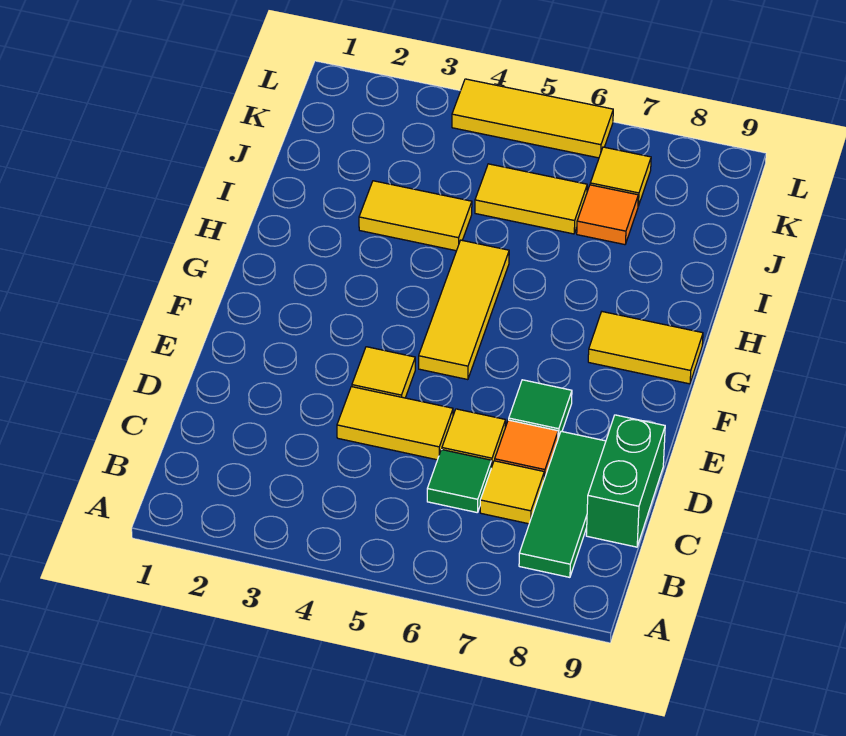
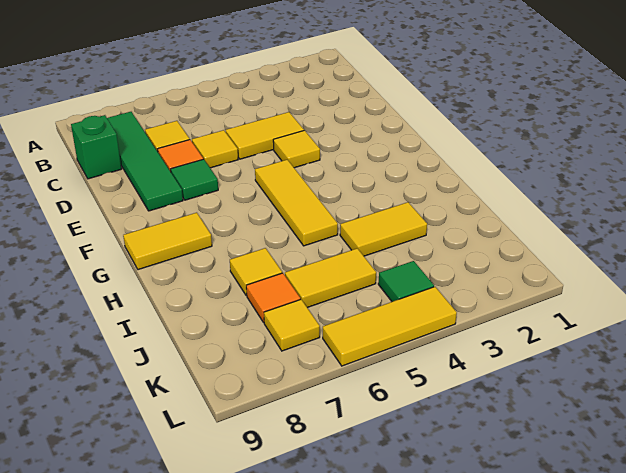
green 1x3 tile [519,431,606,577] -> green 1x4 tile [107,112,183,211]
green 1x1 tile [427,450,491,513] -> green 1x1 tile moved to [378,261,434,302]
green 1x2 brick [586,415,665,547] -> green 1x1 brick [71,115,121,179]
none -> yellow 1x1 tile [230,248,282,296]

